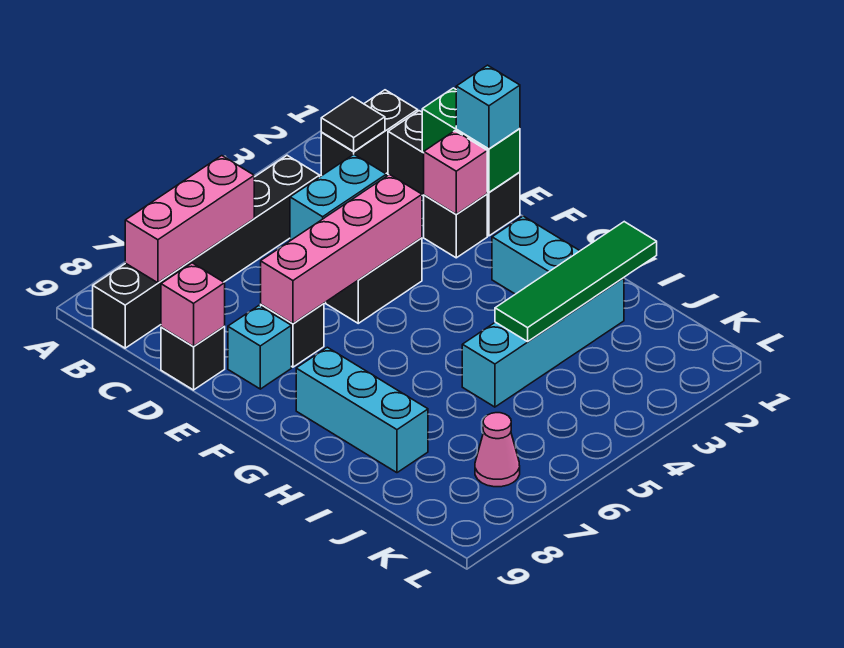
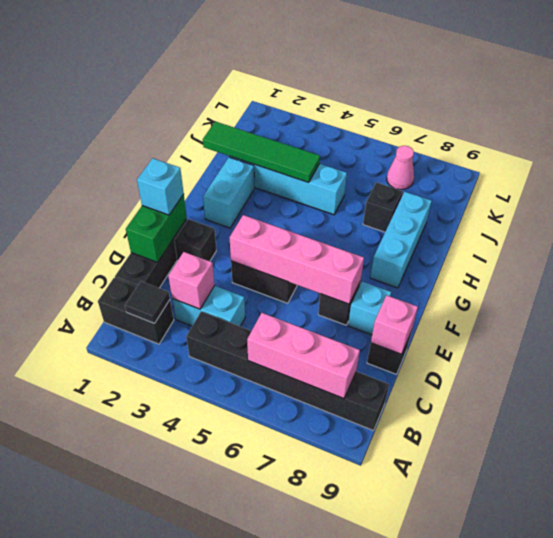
pink 1x1 brick [424,131,487,214] -> pink 1x1 brick moved to [168,252,215,309]
none -> black 1x1 brick [363,182,403,232]

